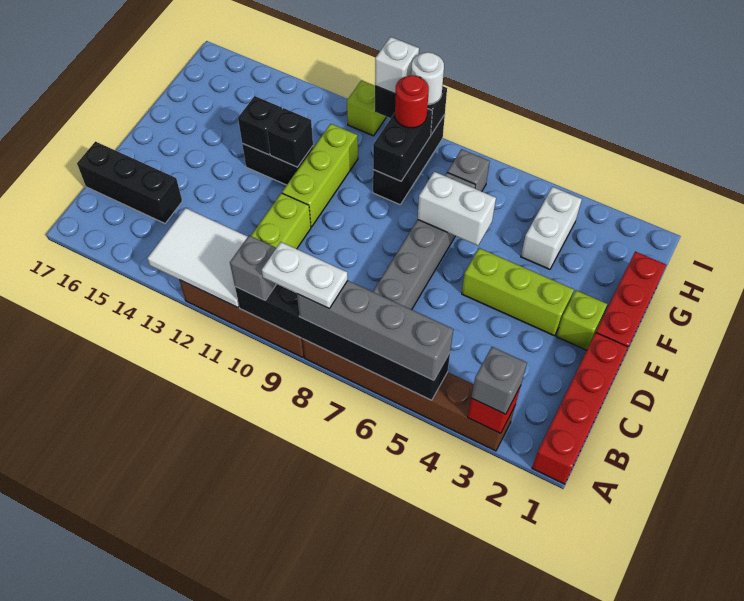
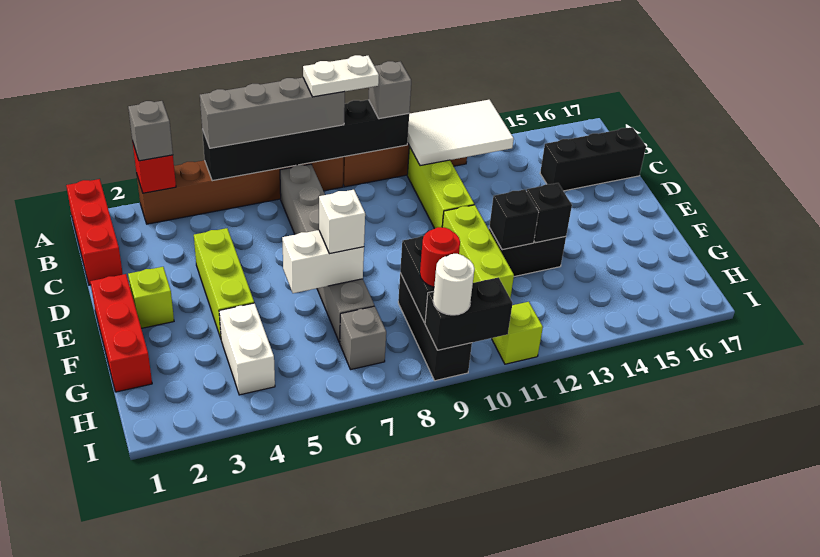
red 1x4 brick [532,333,628,484] -> red 1x3 brick [66,179,123,285]
lime 1x3 brick [462,248,574,336] -> lime 1x3 brick turned to [194,228,254,338]
white 1x1 brick [375,37,419,94] -> white 1x1 brick moved to [319,190,365,254]

